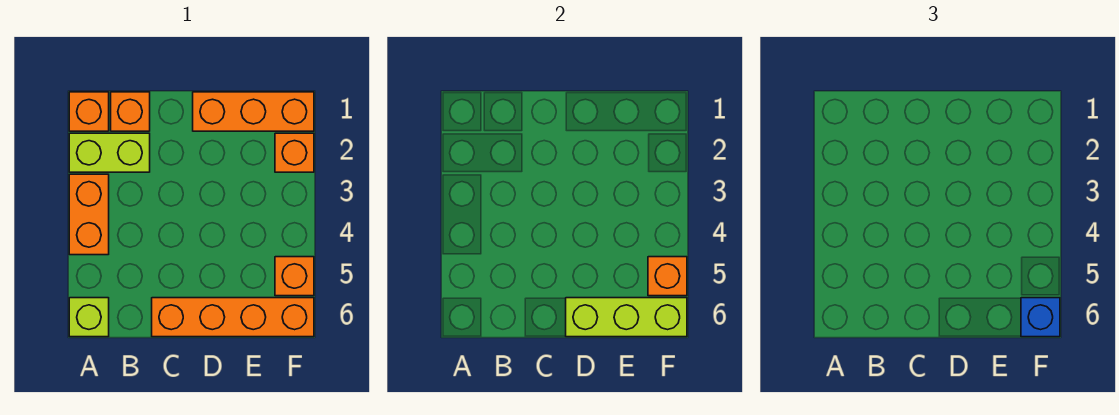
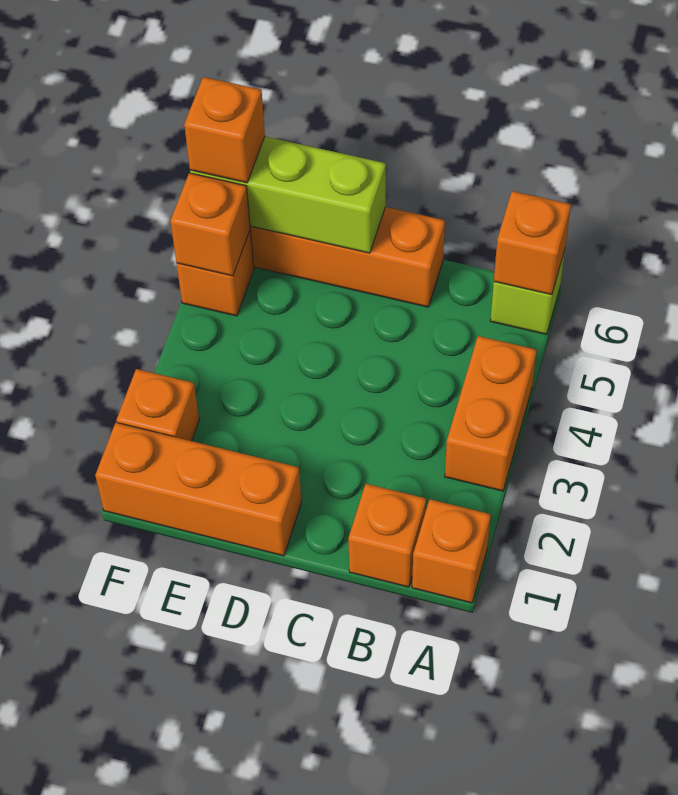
lime 1x2 brick [69,133,150,172] -> none
none -> orange 1x1 brick [494,191,571,295]
blue 1x1 brick [1021,298,1060,337] -> orange 1x1 brick [184,77,265,183]

